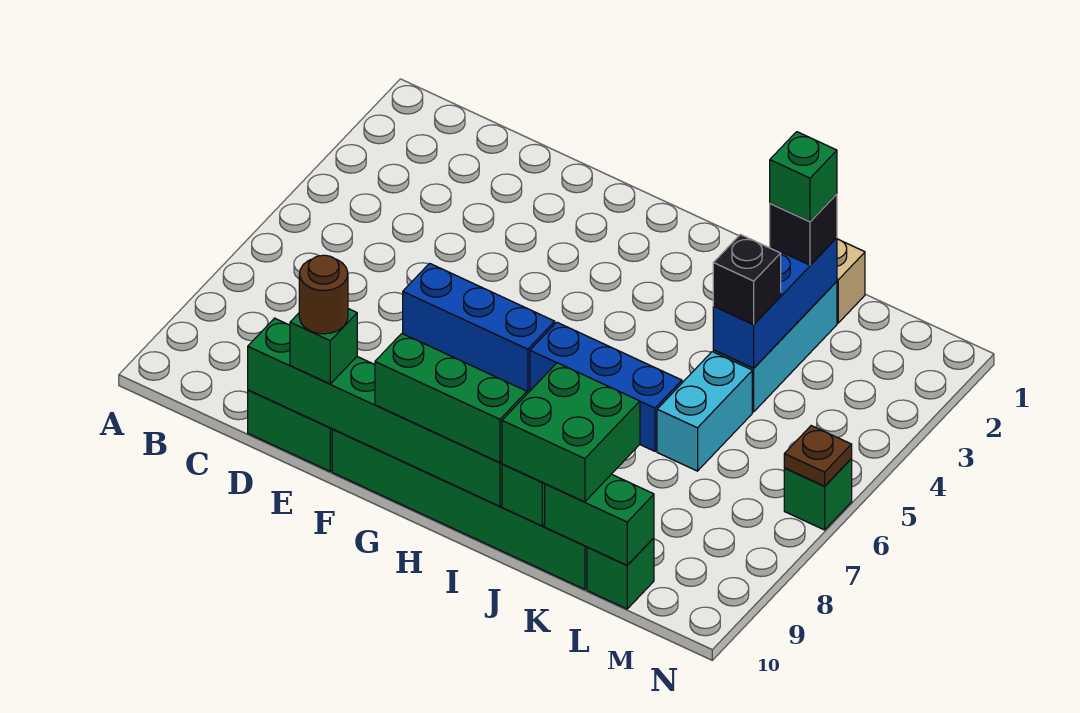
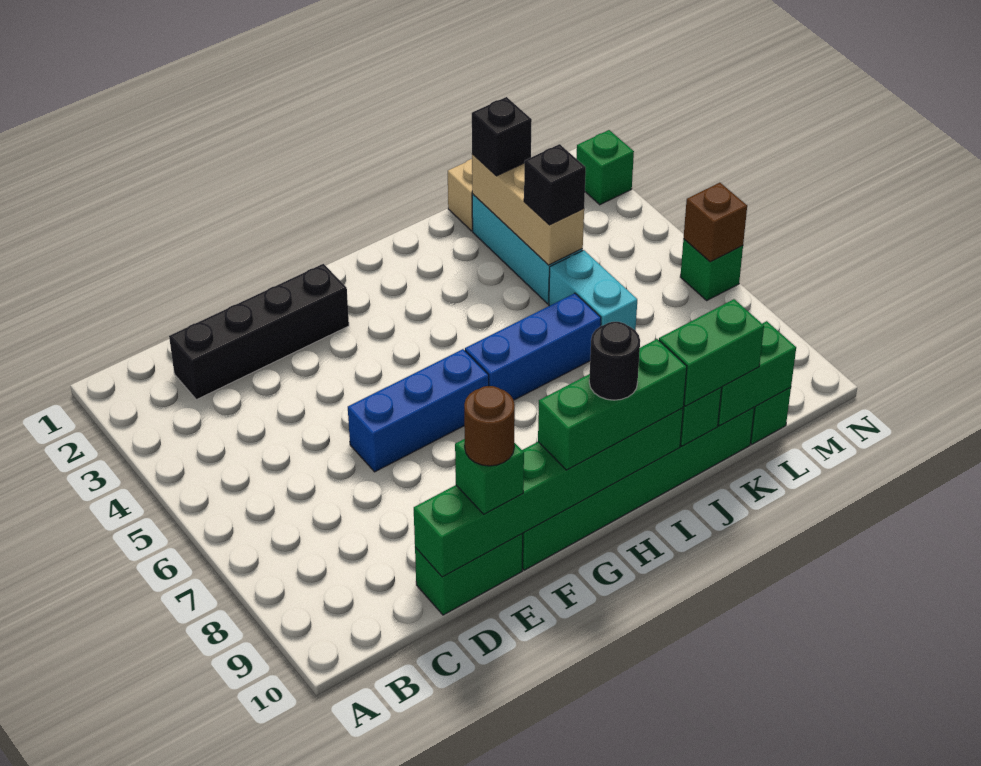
none -> black 1x4 brick [169,264,349,400]
none -> black 1x1 round brick [589,322,640,400]
green 2x2 brick [502,363,640,502] -> green 1x2 brick [659,299,764,406]
blue 1x3 brick [713,238,837,368] -> tan 1x3 brick [472,154,584,265]
green 1x1 brick [770,132,837,222] -> green 1x1 brick moved to [576,130,634,205]
brown 1x1 plate [784,426,852,486] -> brown 1x1 brick [684,183,747,262]

